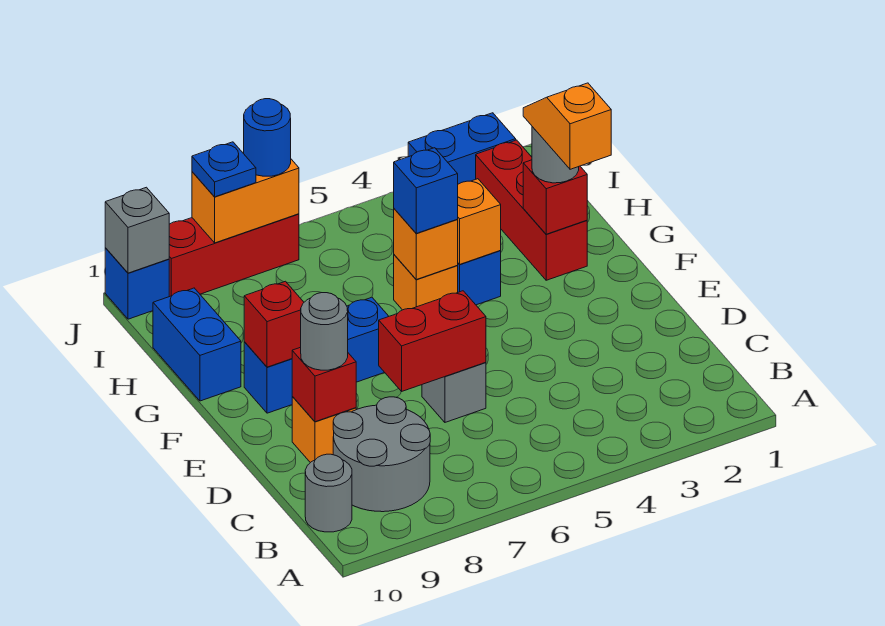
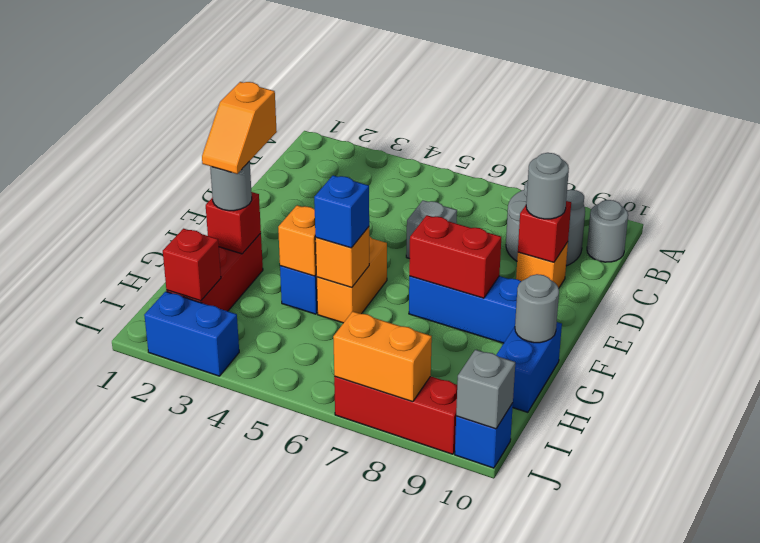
red 1x2 brick [379,291,486,392] -> red 1x2 brick moved to [409,215,501,298]
red 1x1 brick [244,281,304,367] -> red 1x1 brick moved to [163,229,221,301]
orange 1x1 brick [394,255,458,310] -> orange 1x2 brick [317,236,387,323]
none -> grey 1x1 round brick [515,274,559,343]
blue 1x1 round brick [244,99,291,176] -> none
blue 1x1 plate [192,142,256,197] -> none

